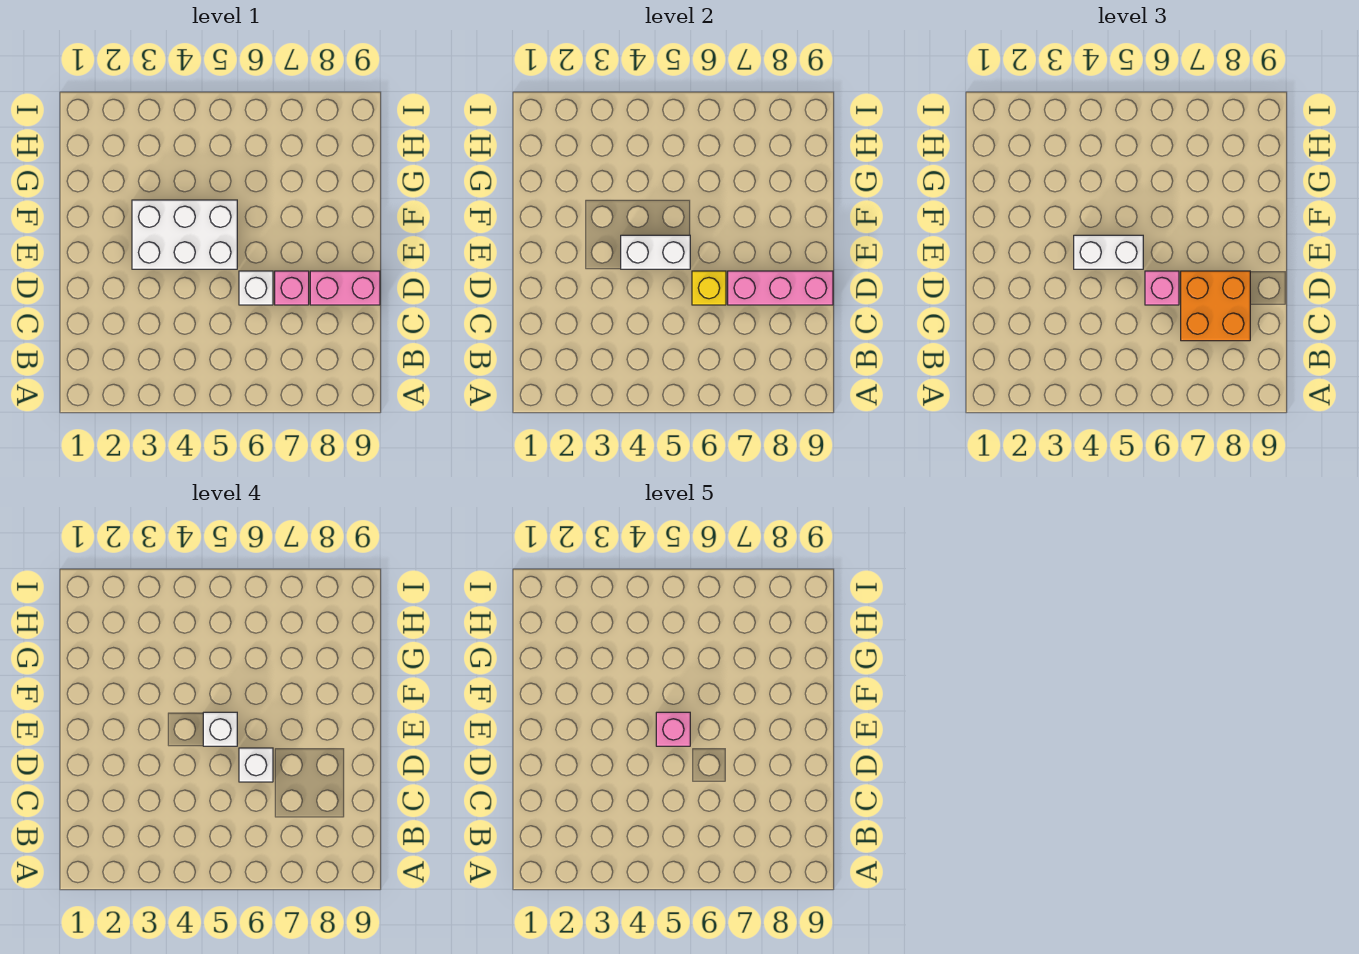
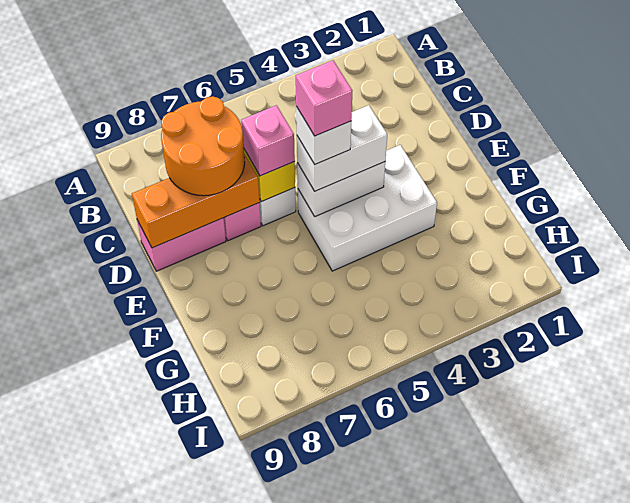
orange 2x2 brick [1181,271,1250,341] -> orange 2x2 round brick [161,96,245,196]
white 1x1 brick [239,748,273,782] -> none
pink 1x3 brick [728,271,833,305] -> orange 1x3 brick [132,154,260,248]

